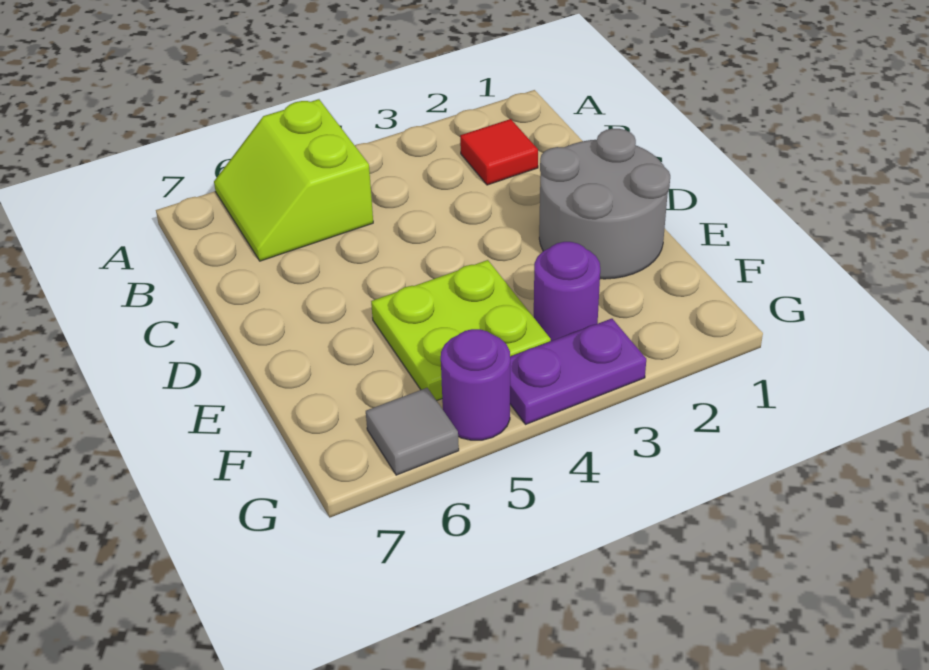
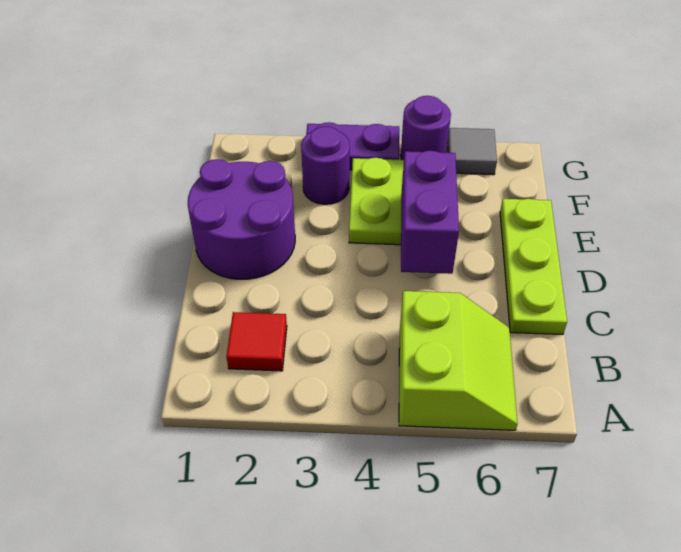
none -> lime 1x3 plate [500,199,567,335]
grey 2x2 round brick [539,129,670,279] -> purple 2x2 round brick [188,159,295,279]
none -> purple 1x2 brick [401,151,459,274]

